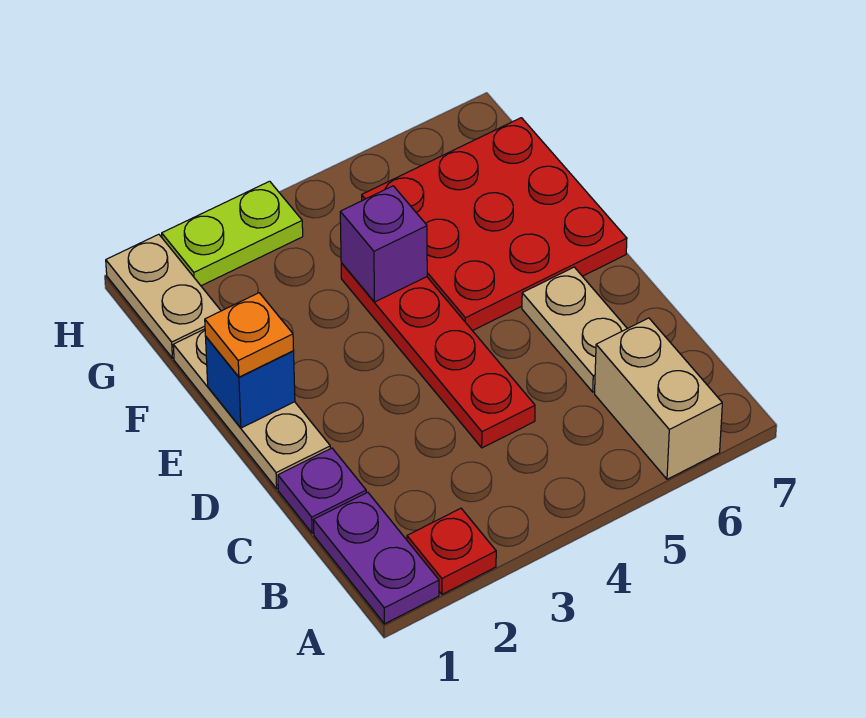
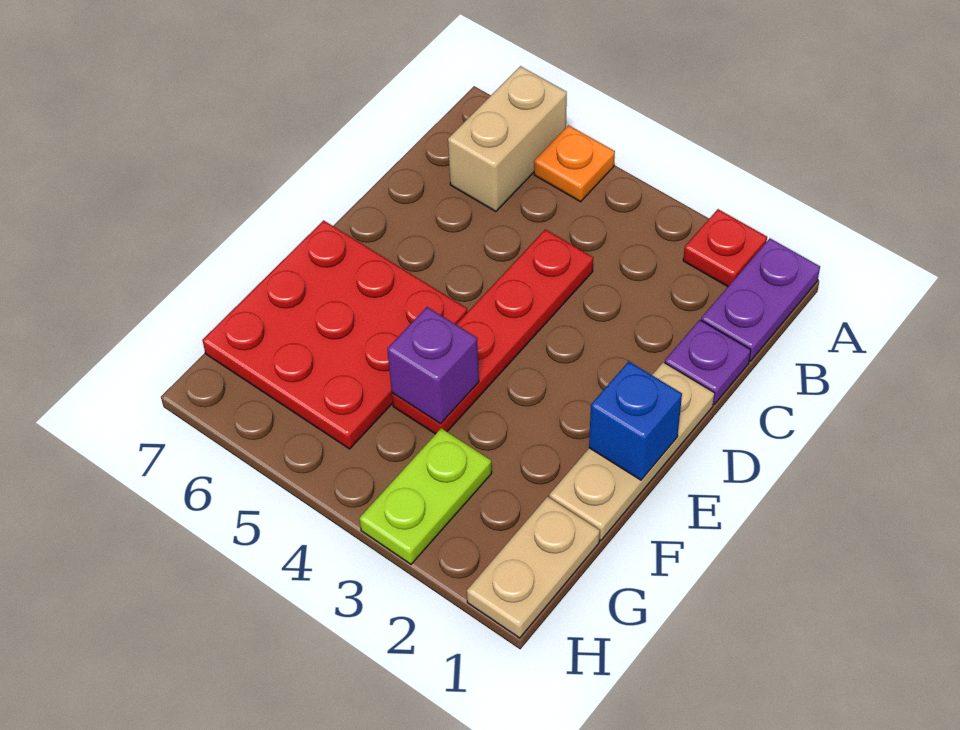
tan 1x2 plate [522,267,627,392] -> none
orange 1x1 plate [205,293,294,377] -> orange 1x1 plate moved to [534,125,615,202]
lime 1x2 plate [162,181,303,286] -> lime 1x2 plate turned to [359,428,492,564]

